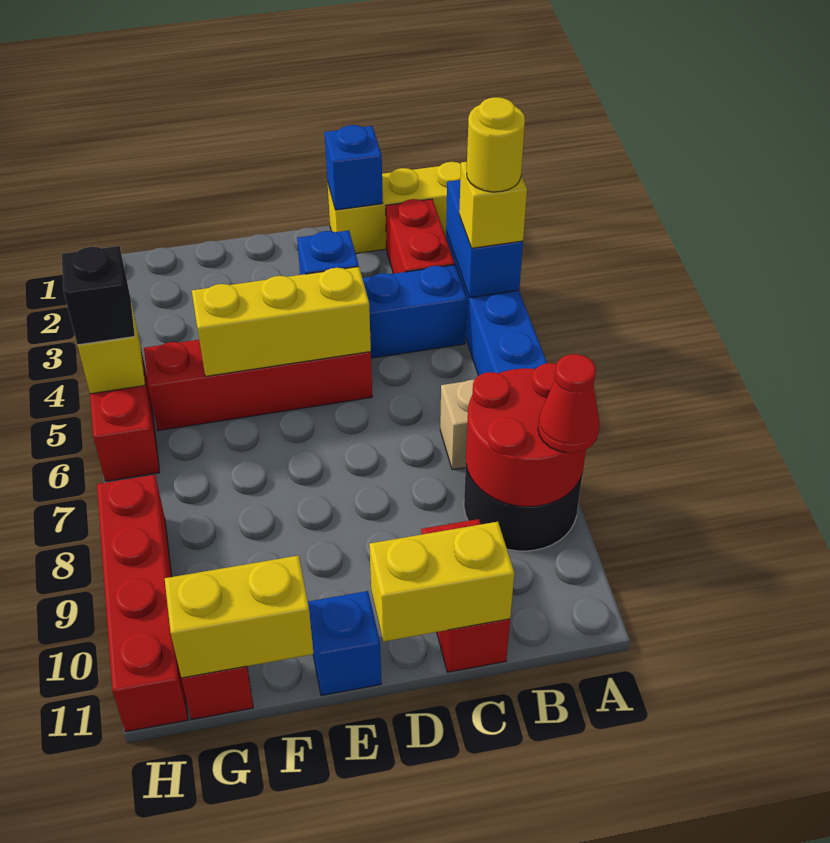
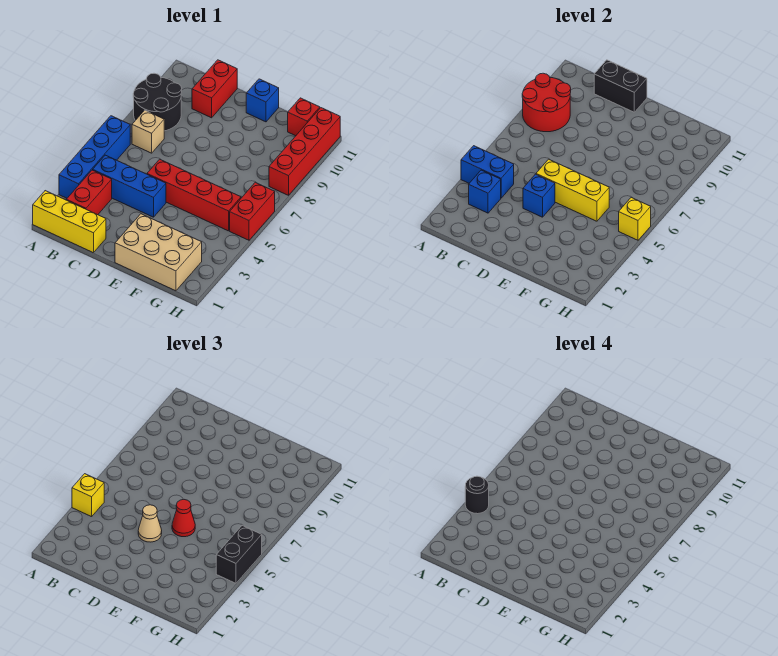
blue 1x2 brick [446,180,523,298] -> blue 1x2 brick turned to [461,146,514,198]
yellow 1x1 round brick [467,97,525,192] -> black 1x1 round brick [465,476,489,514]
red 1x1 cone [538,354,600,453] -> red 1x1 cone moved to [172,500,195,537]
blue 1x1 brick [325,125,383,210] -> blue 1x1 brick moved to [469,170,501,213]
yellow 1x2 brick [369,522,514,642] -> black 1x2 brick [594,60,647,112]
none -> tan 1x1 cone [138,505,162,542]
none -> tan 2x3 brick [115,214,202,291]
yellow 1x2 brick [165,556,314,678] -> none
black 1x1 brick [61,246,135,345] -> black 1x2 brick [216,526,262,583]

